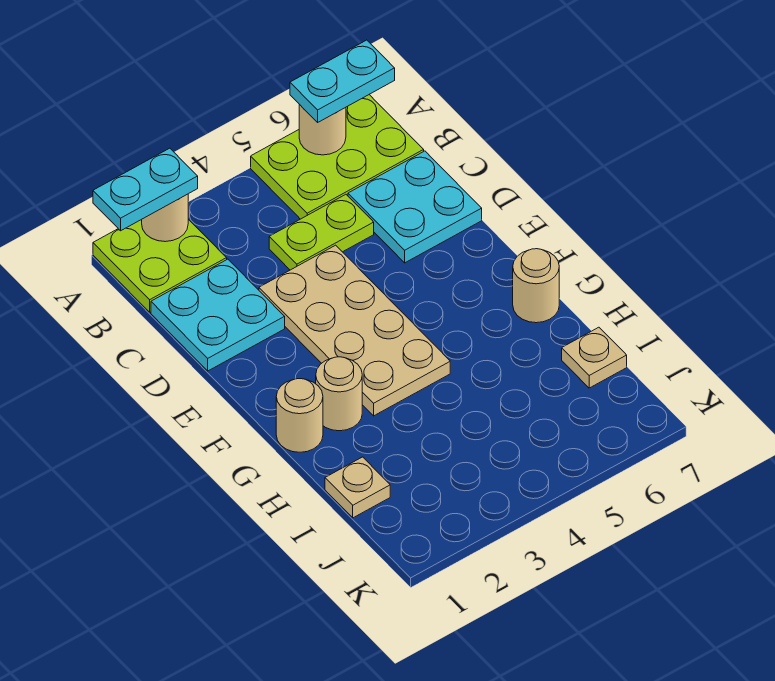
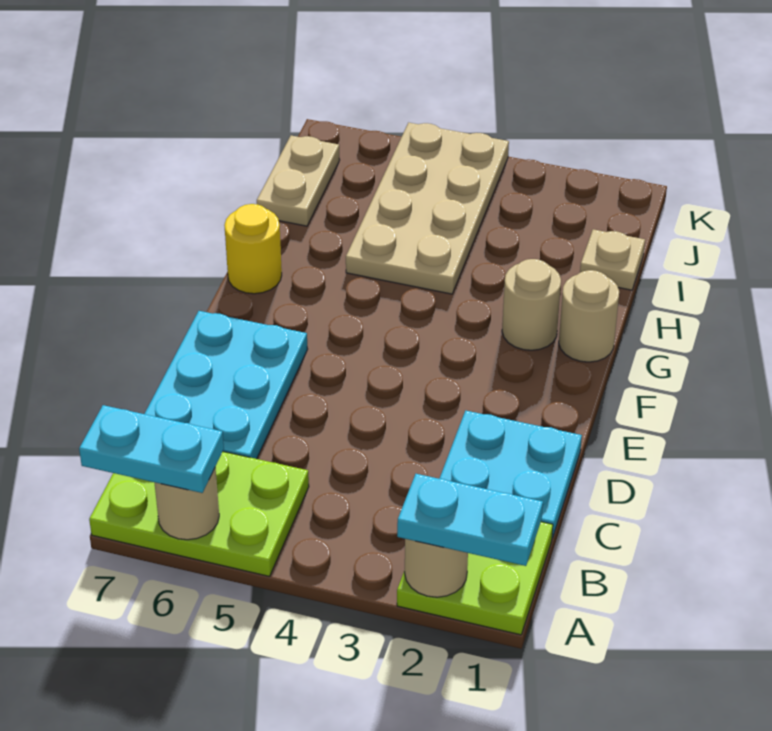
lime 1x2 plate [269,194,374,270] -> none
cyan 2x2 plate [348,151,482,263] -> cyan 2x3 plate [145,311,308,459]
tan 2x4 plate [259,245,450,416] -> tan 2x4 plate moved to [346,123,509,294]
tan 1x1 round brick [513,249,559,323] -> yellow 1x1 round brick [224,204,282,294]
tan 1x1 plate [562,327,627,388] -> tan 1x2 plate [257,136,340,226]

